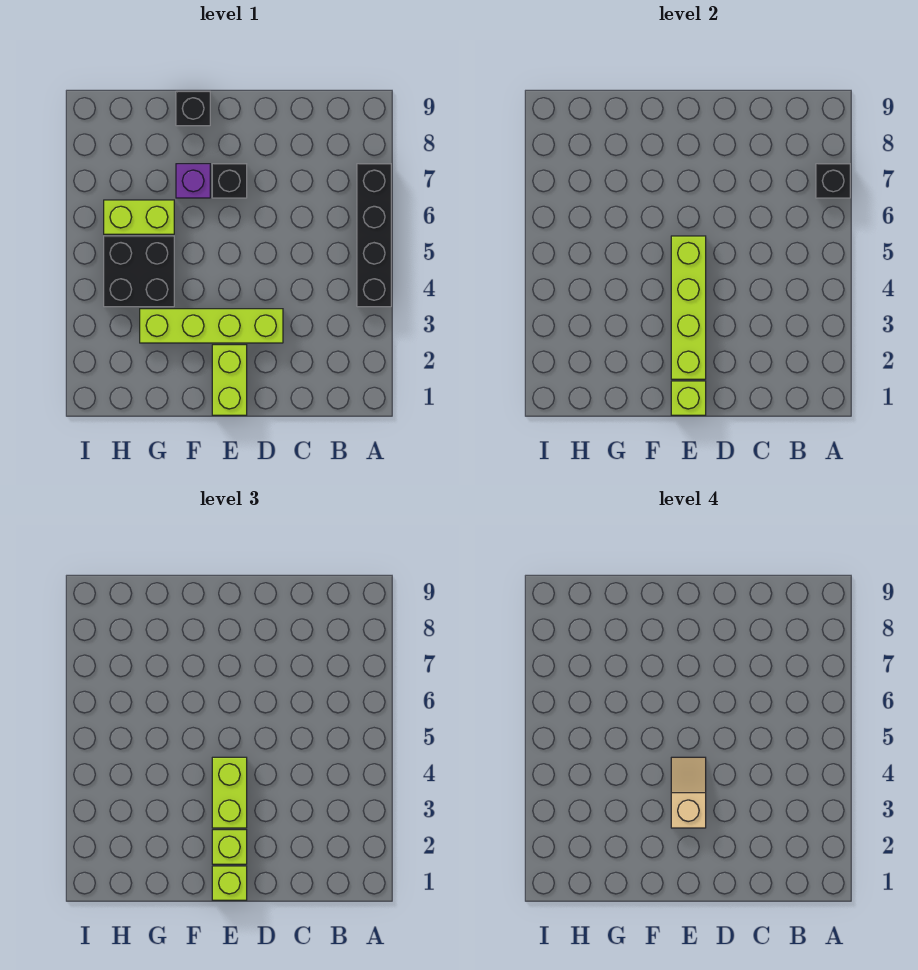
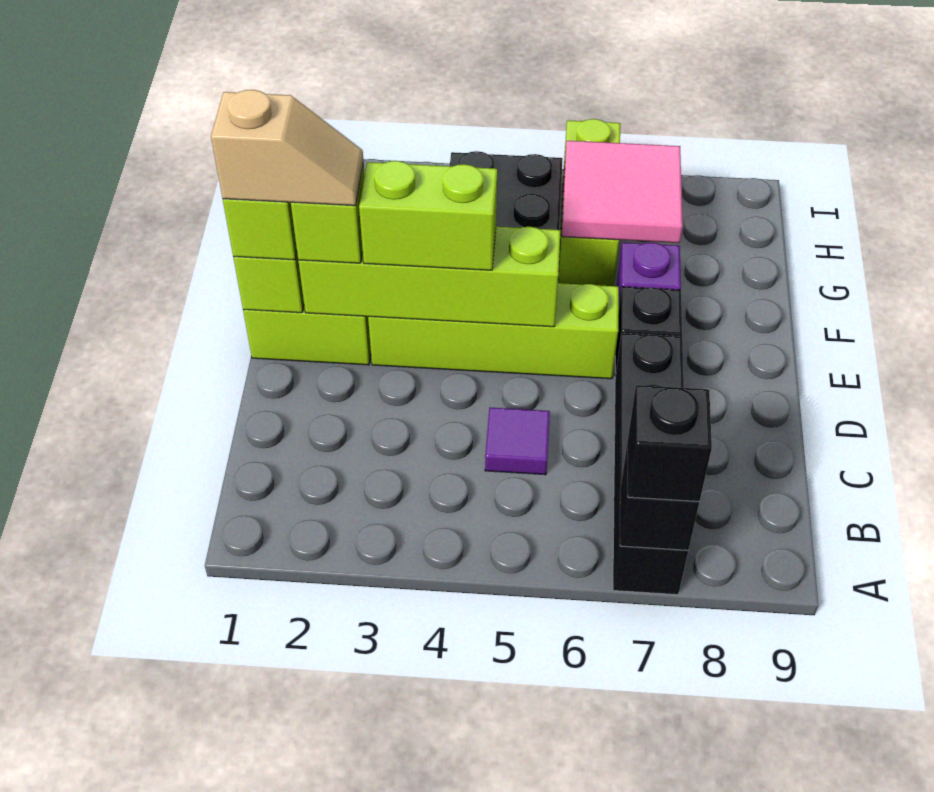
black 1x4 brick [357,164,391,307] -> black 1x4 brick turned to [613,333,688,595]
none -> purple 1x1 tile [485,408,550,475]
lime 1x4 brick [140,309,283,343] -> lime 1x4 brick turned to [368,283,619,379]
tan 1x2 slope [671,757,706,828] -> tan 1x2 slope moved to [211,90,364,206]
black 1x1 brick [176,91,210,126] -> black 1x1 brick moved to [628,385,712,502]
lime 1x2 brick [104,200,174,234] -> lime 1x3 brick [558,119,620,286]
none -> pink 2x2 tile [562,141,683,243]

